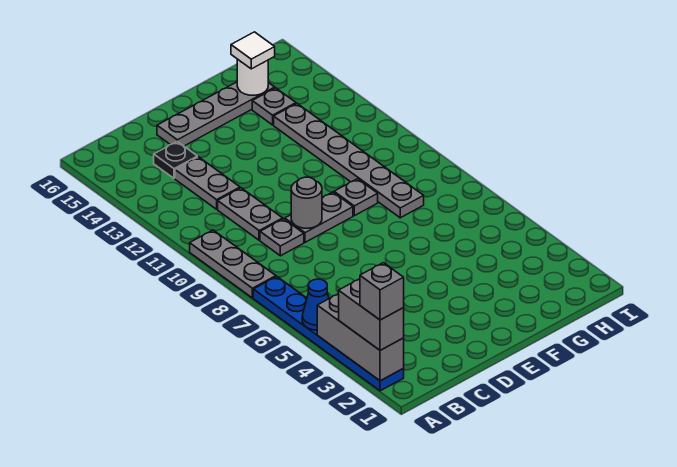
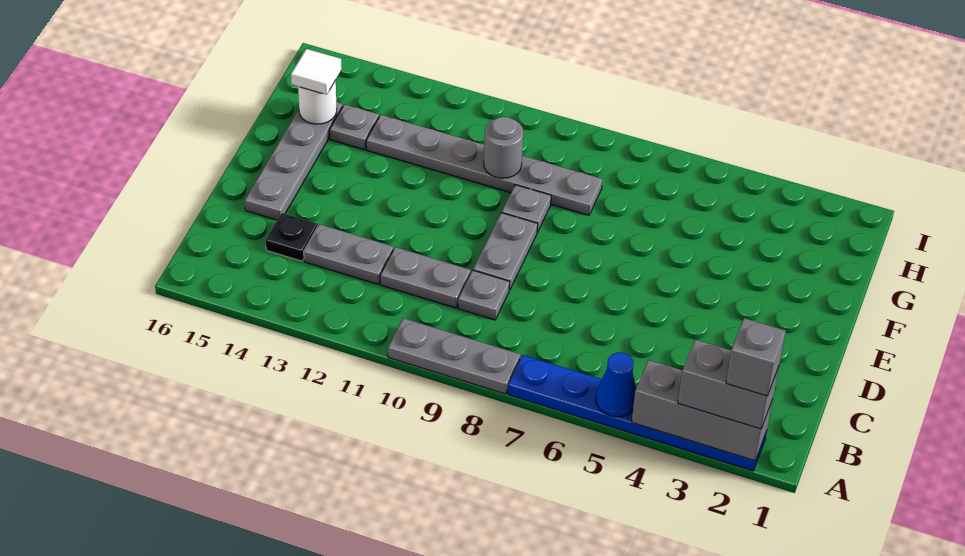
grey 1x1 round brick [291,177,322,228] -> grey 1x1 round brick moved to [484,117,523,178]

